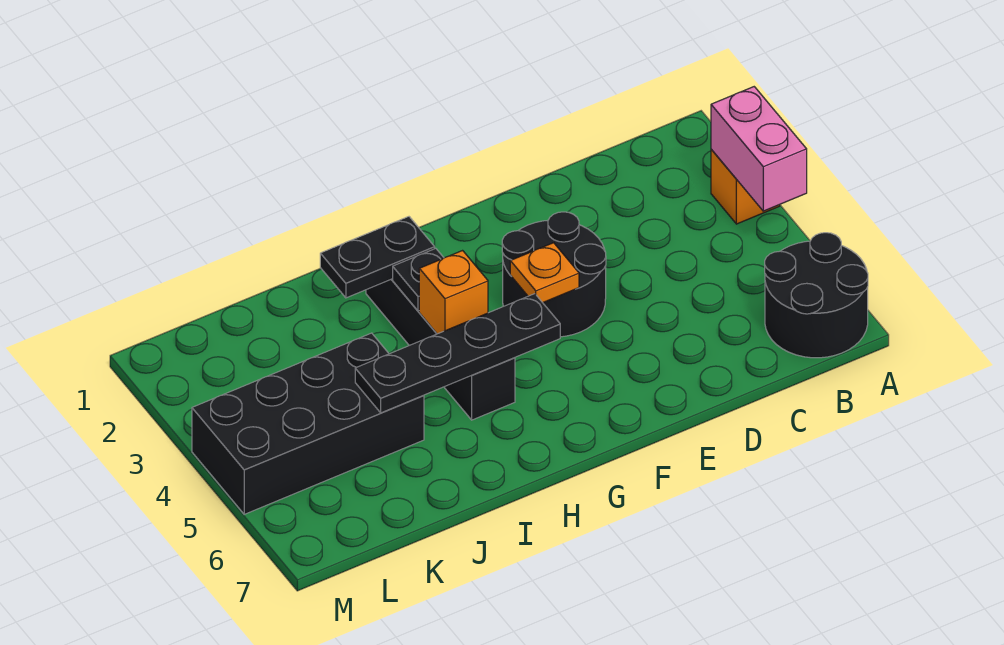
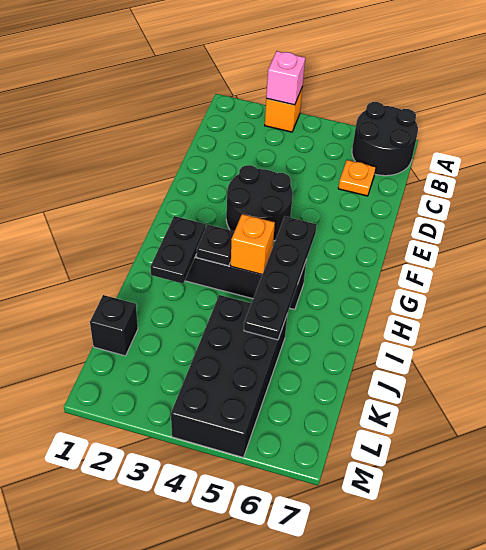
pink 1x2 brick [711,87,807,211] -> pink 1x1 brick [266,51,305,105]
orange 1x1 plate [510,243,579,303] -> orange 1x1 plate moved to [338,160,376,196]
none -> black 1x1 brick [90,295,138,356]

